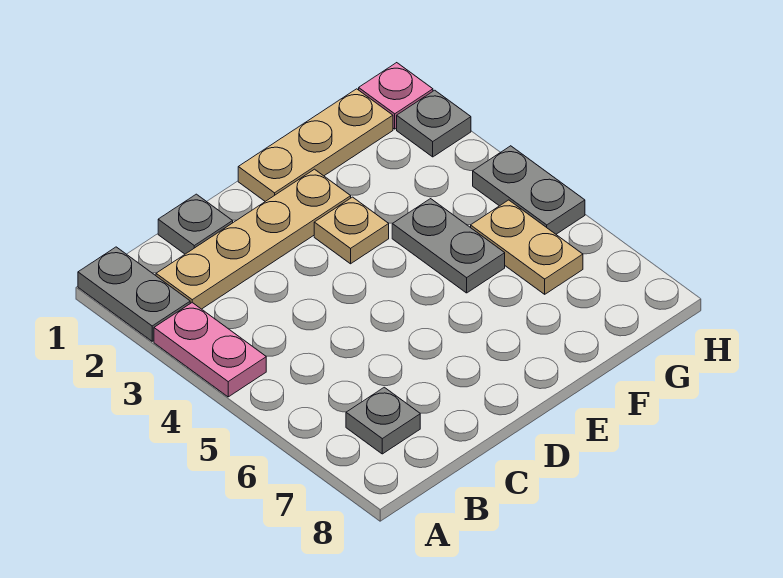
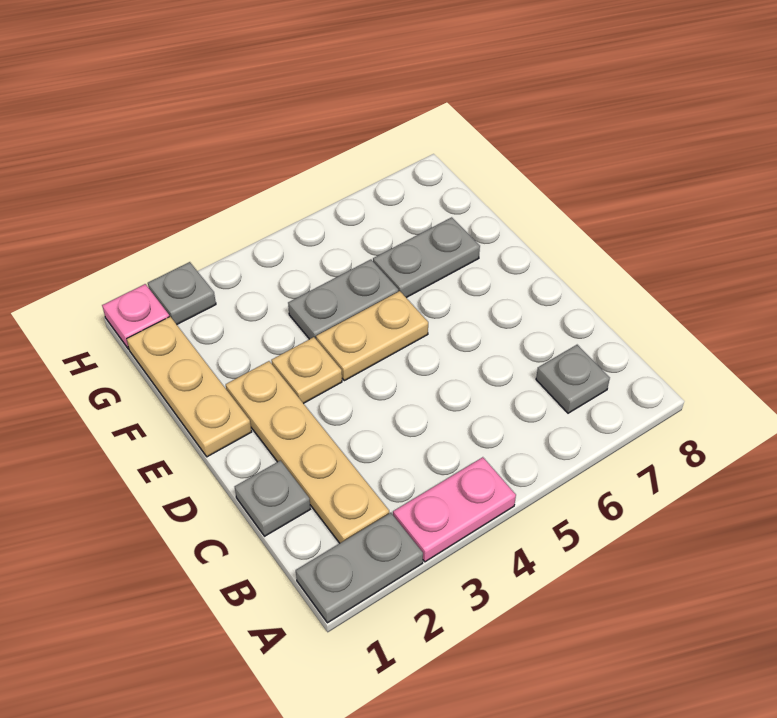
tan 1x2 plate [471,200,583,294] -> tan 1x2 plate moved to [316,291,428,381]
grey 1x2 plate [473,146,585,234] -> grey 1x2 plate moved to [373,217,480,298]

